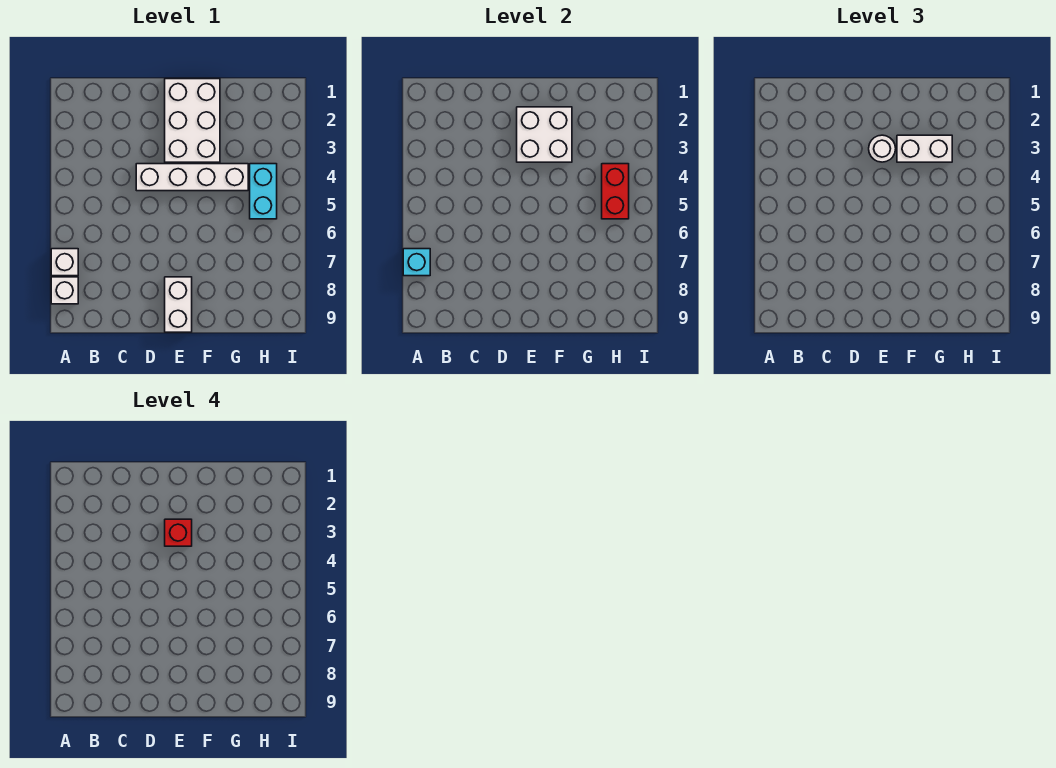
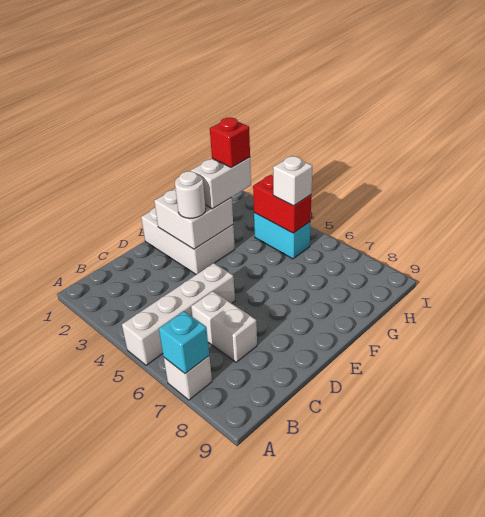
white 1x1 brick [51,277,78,304] -> white 1x1 brick moved to [273,156,312,206]
white 1x4 brick [136,164,248,191] -> white 1x4 brick moved to [122,263,235,365]
red 1x1 brick [165,519,192,546] -> red 1x1 brick moved to [210,118,250,168]
white 1x2 brick [165,277,192,332] -> white 1x2 brick moved to [191,291,257,362]

